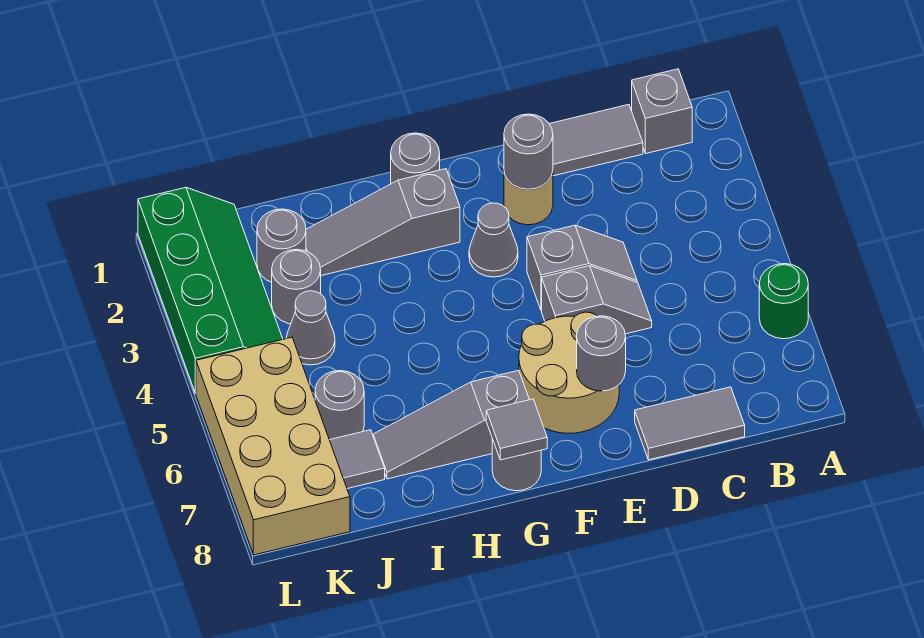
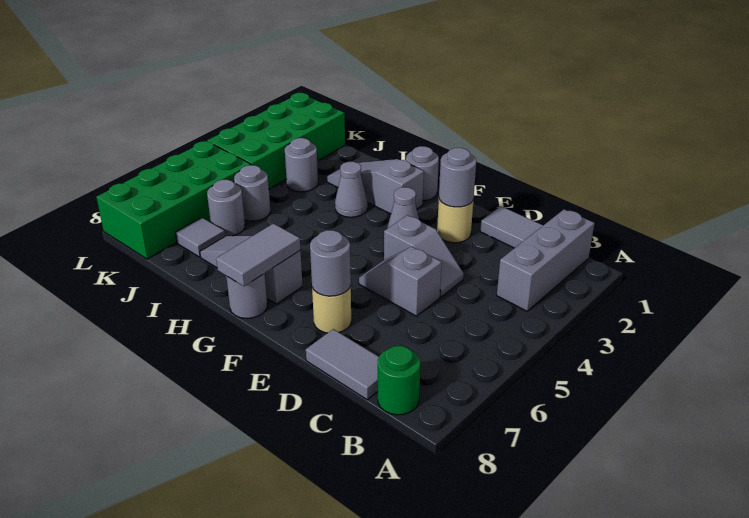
green 1x1 round brick [759,264,808,339] -> green 1x1 round brick moved to [378,346,420,415]
grey 1x1 brick [632,69,692,154] -> grey 1x3 brick [497,209,594,311]
grey 1x2 slope [542,266,652,334] -> grey 1x2 slope turned to [359,247,442,316]
tan 2x2 round brick [519,312,619,433] -> tan 1x1 round brick [312,286,351,333]
grey 1x1 tile [486,399,547,460] -> grey 1x2 tile [216,224,300,286]
grey 1x1 round brick [257,209,306,282] -> grey 1x1 round brick moved to [234,165,270,221]
grey 1x1 cone [286,291,335,365] -> grey 1x1 cone moved to [335,162,368,217]
green 2x4 slope [138,187,283,393] -> green 2x4 brick [207,93,345,189]
tan 2x4 brick [196,337,350,555] -> green 2x4 brick [96,141,251,259]

